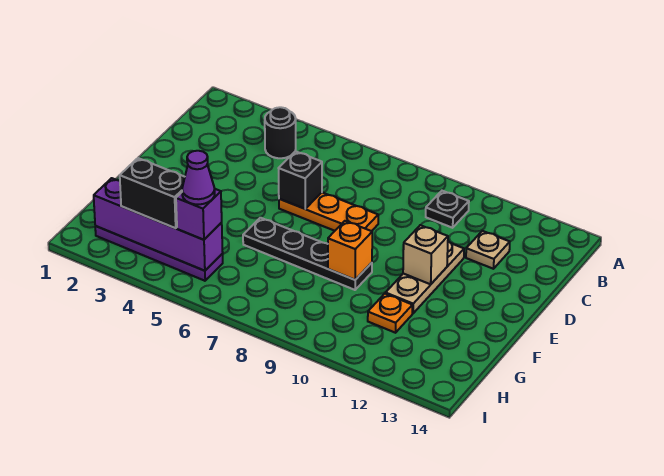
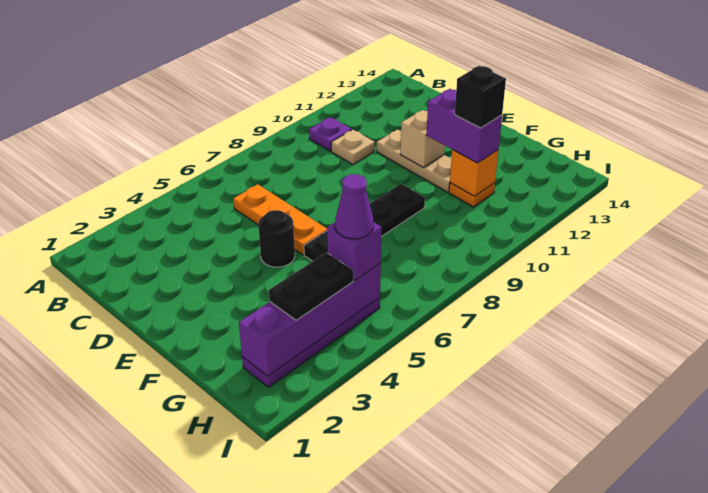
black 1x1 round brick [265,107,296,158] -> black 1x1 round brick moved to [259,210,295,267]
black 1x1 plate [426,191,469,228] -> purple 1x1 plate [309,117,352,151]
tan 1x1 plate [466,231,510,269] -> tan 1x1 plate moved to [331,130,375,164]
orange 1x3 plate [279,193,378,231] -> orange 1x3 plate turned to [233,184,327,255]
black 1x1 brick [279,151,322,209] -> black 1x1 brick moved to [455,66,506,128]
orange 1x1 brick [328,221,372,280] -> orange 1x1 brick moved to [450,150,498,196]
none -> purple 1x2 brick [426,89,502,163]
black 1x2 brick [120,158,185,228] -> black 1x2 plate [269,253,353,320]

